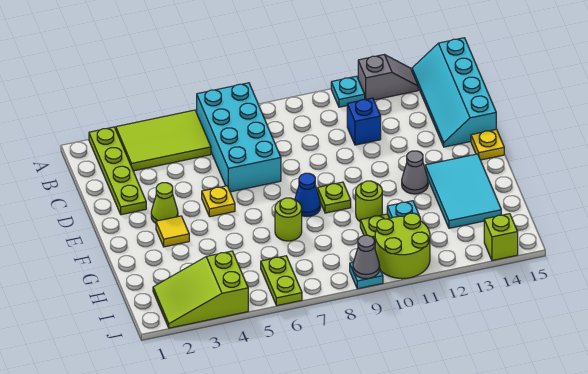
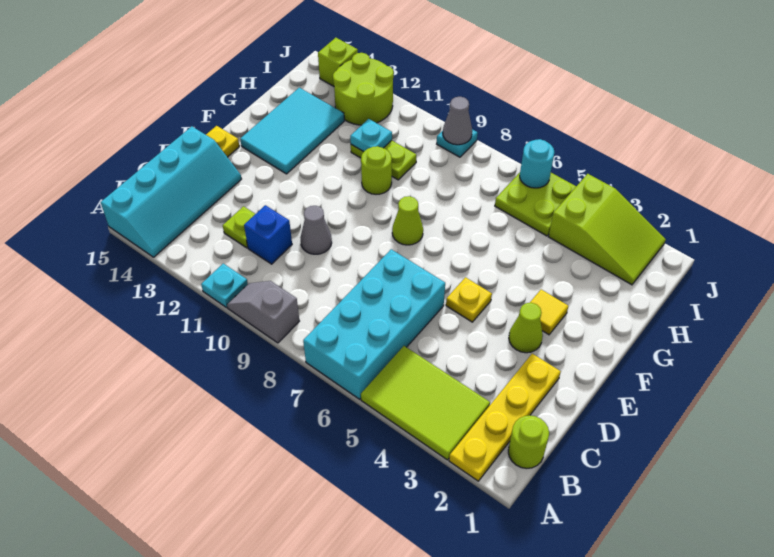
lime 1x4 plate [89,127,146,215] -> yellow 1x4 plate [449,354,561,481]
grey 1x2 slope [358,55,418,100] -> grey 1x2 slope moved to [227,281,299,343]
blue 1x1 cone [295,173,321,216] -> lime 1x1 cone [392,196,423,245]
lime 1x1 plate [318,182,351,213] -> lime 1x1 plate moved to [223,206,255,248]
grey 1x1 cone [402,151,428,194] -> grey 1x1 cone moved to [300,206,332,254]
lime 1x1 round brick [275,198,302,241] -> lime 1x1 round brick moved to [508,415,549,468]
lime 1x2 plate [261,256,302,306] -> lime 2x2 plate [495,173,576,236]
lime 2x2 round brick [375,213,430,279] -> lime 2x2 round brick moved to [333,53,394,125]
none -> cyan 1x1 round brick [520,139,554,188]

